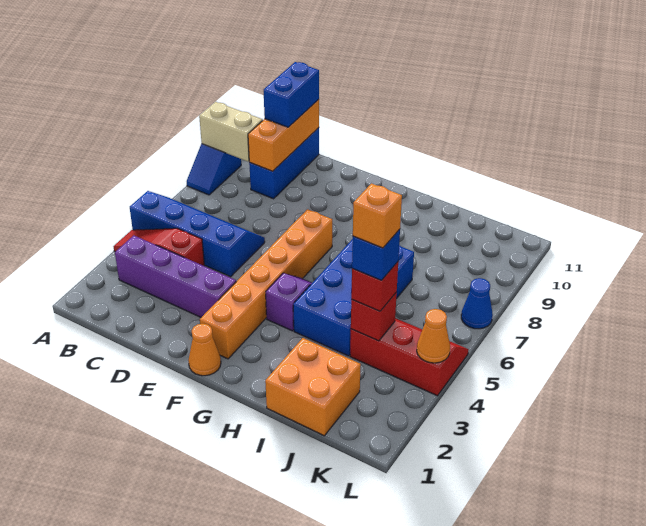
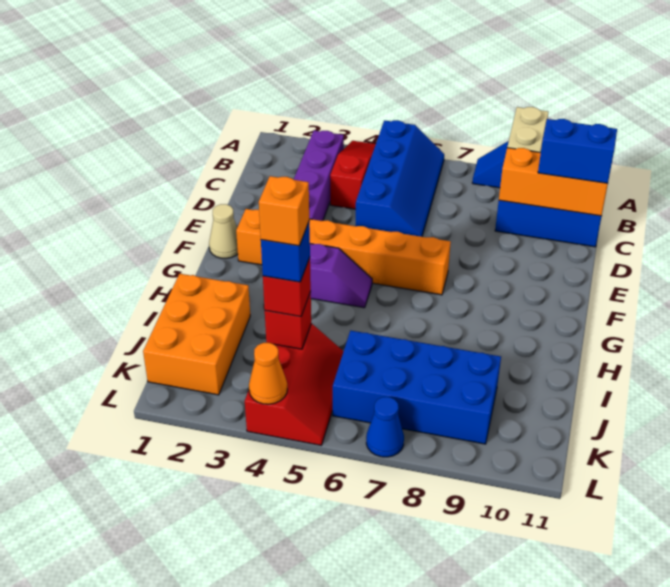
orange 1x1 cone [188,324,221,376] -> tan 1x1 cone [209,204,238,258]
blue 2x4 brick [293,239,414,356] -> blue 2x4 brick moved to [333,331,501,444]
orange 2x2 brick [265,338,361,436] -> orange 2x3 brick [143,274,250,395]

